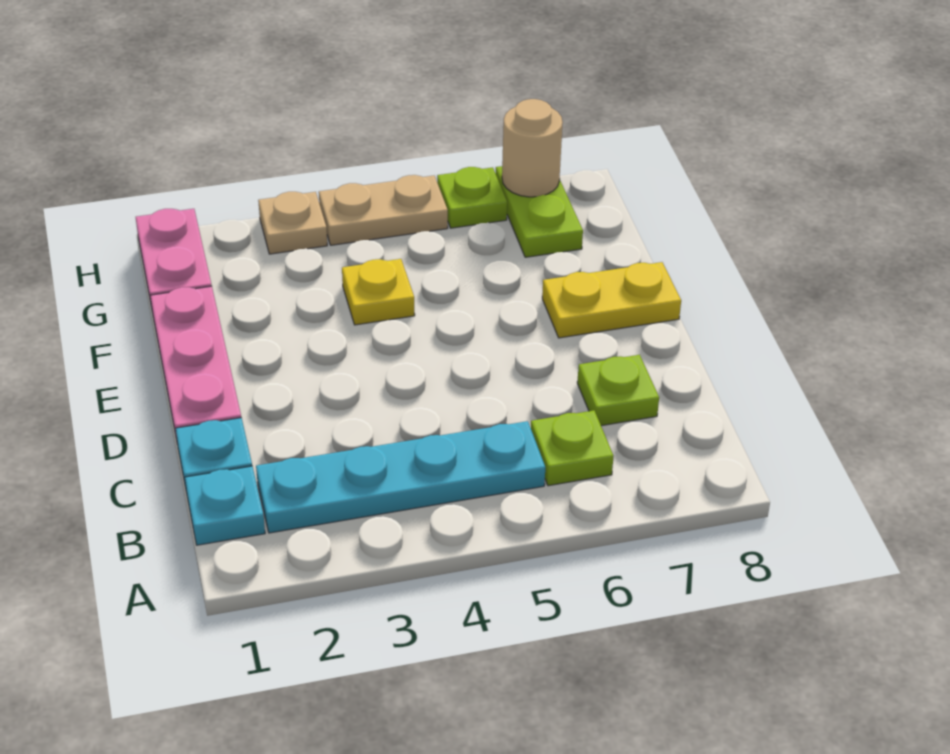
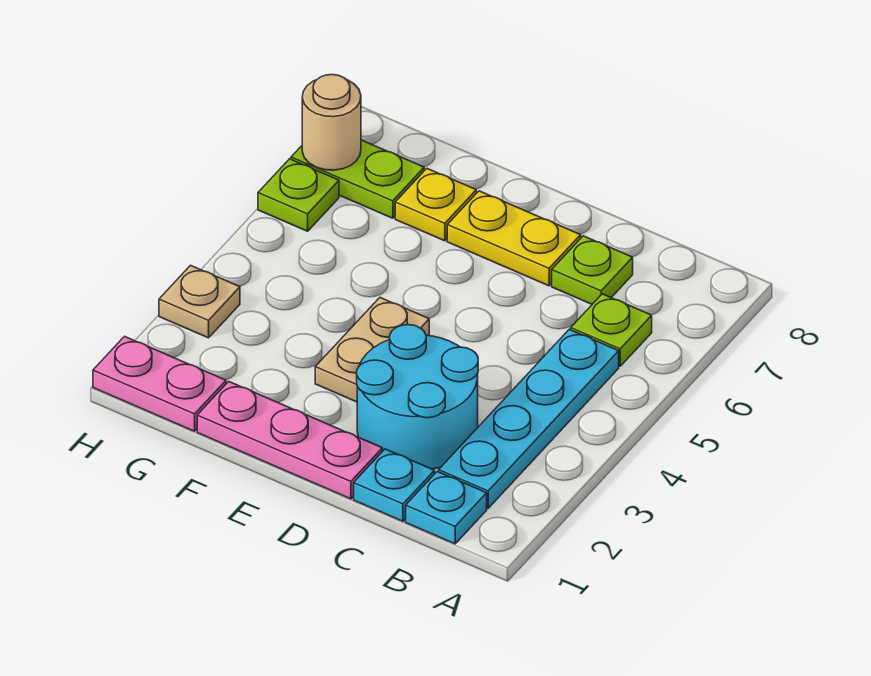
none -> cyan 2x2 round brick [357,325,478,469]
yellow 1x2 plate [542,262,681,338] -> yellow 1x2 plate turned to [447,191,581,286]
yellow 1x1 plate [342,259,415,325] -> yellow 1x1 plate moved to [395,169,476,241]
tan 1x2 plate [319,175,448,245] -> tan 1x2 plate moved to [315,298,429,402]

